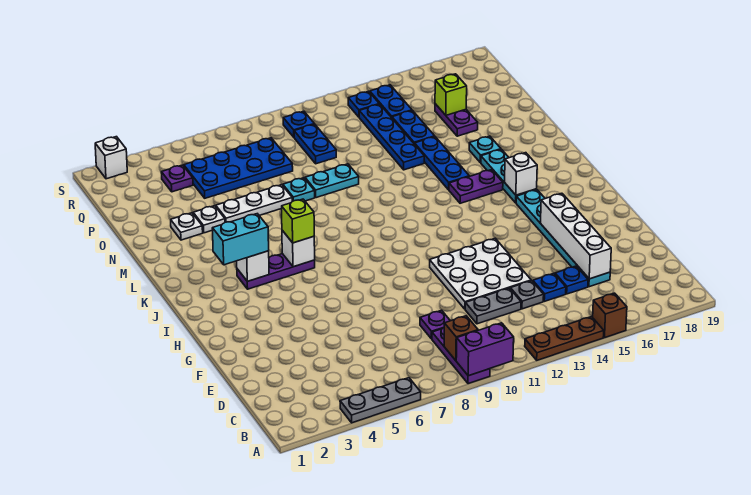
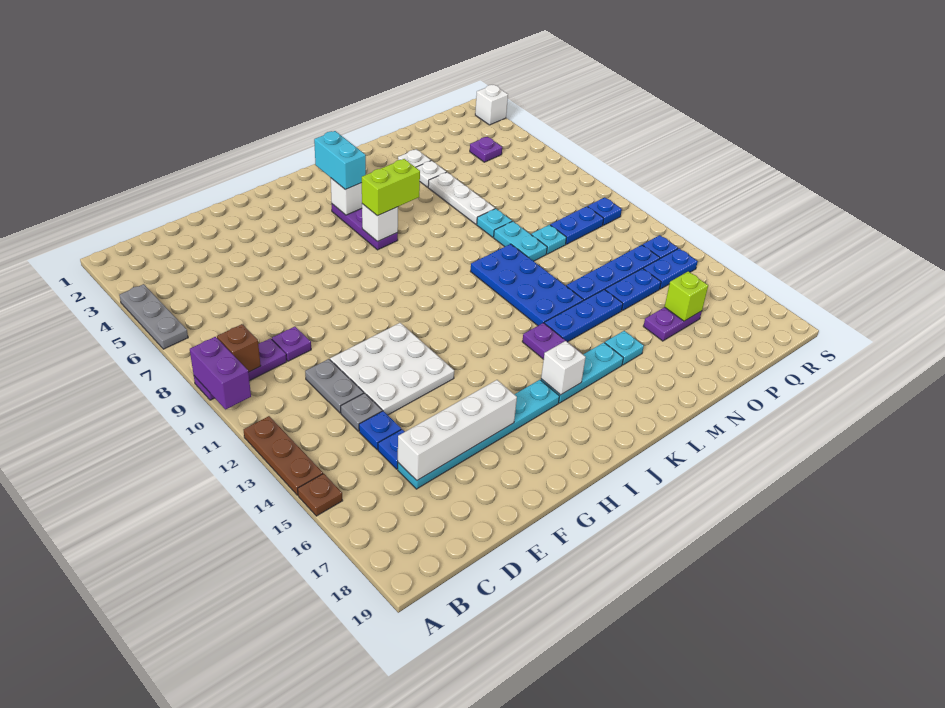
brown 1x1 brick [593,293,627,337] -> brown 1x1 plate [298,474,343,516]
lime 1x1 brick [282,199,314,243] -> lime 1x2 brick [362,159,420,216]
none -> cyan 1x1 plate [531,225,567,254]
blue 2x4 plate [184,138,293,198] -> blue 2x4 plate moved to [470,244,583,326]

